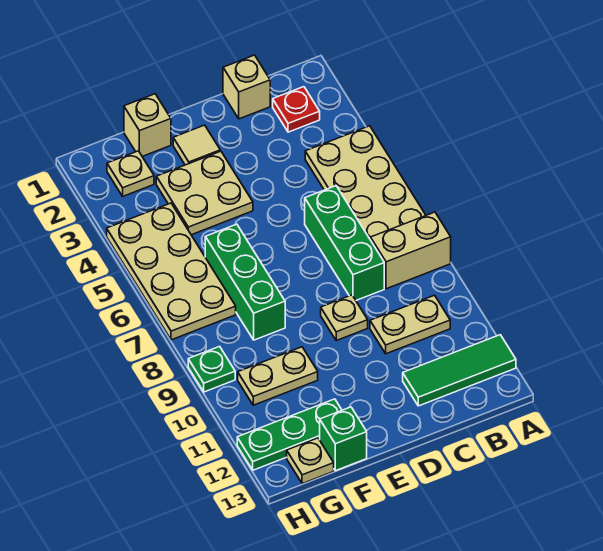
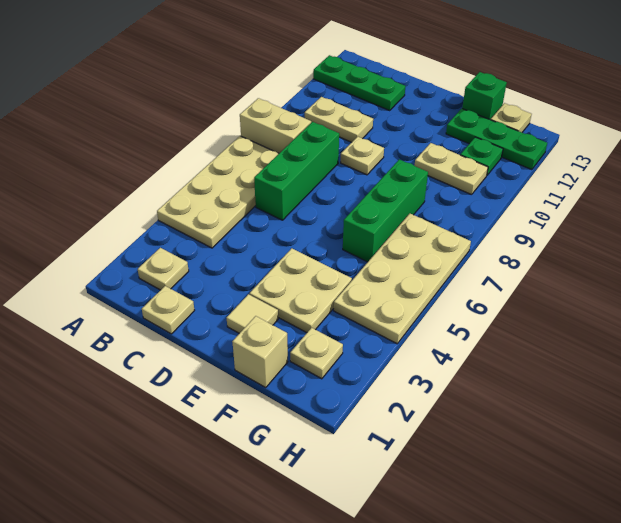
green 1x3 tile [403,335,516,406] -> green 1x3 plate [313,55,406,110]
red 1x1 plate [273,87,320,132] -> tan 1x1 plate [138,248,189,290]
tan 1x1 brick [223,55,270,119] -> tan 1x1 plate [142,286,195,334]
green 1x1 plate [188,346,235,392] -> green 1x1 plate moved to [460,137,503,175]

